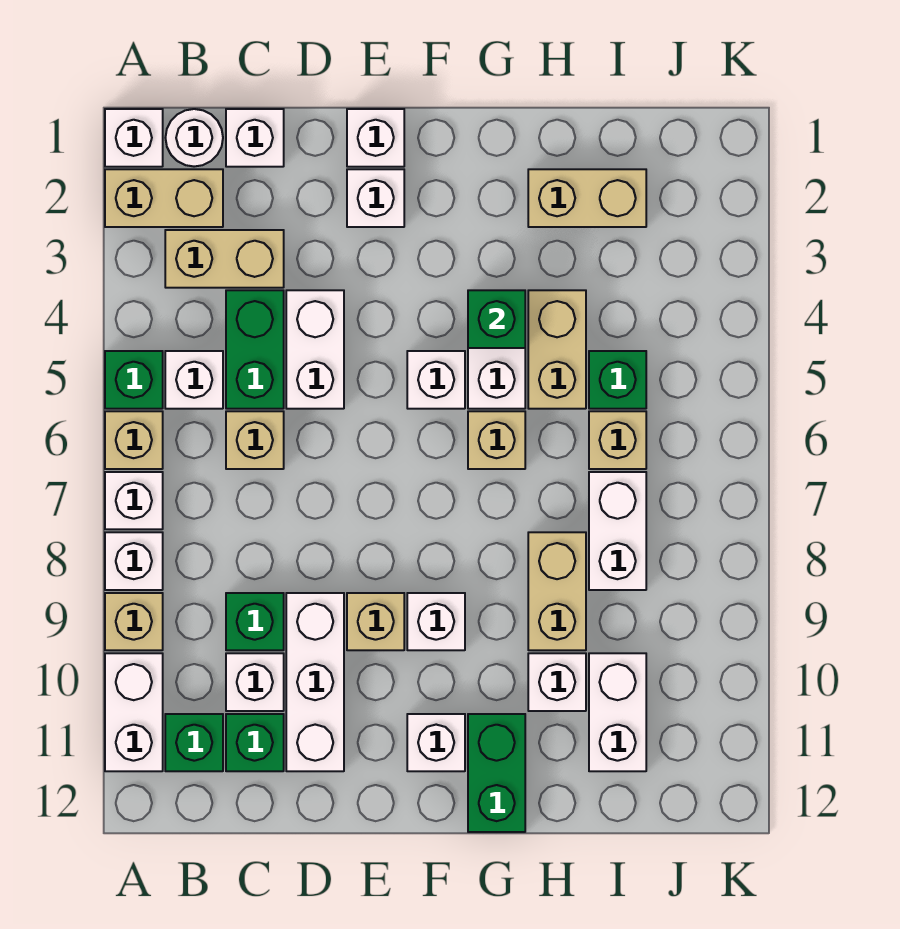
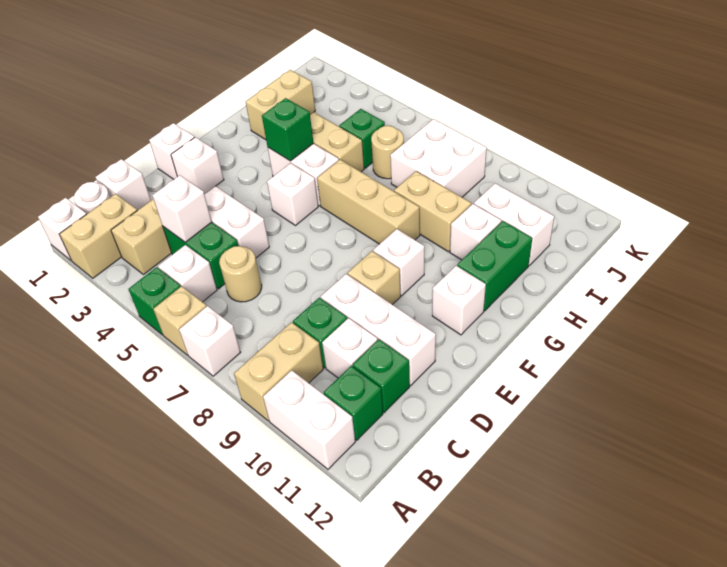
white 1x1 brick [105,532,163,590] -> white 1x1 brick moved to [152,175,212,242]
tan 1x1 brick [105,593,163,650] -> tan 1x2 brick [234,322,323,421]
tan 1x1 brick [226,411,284,469] -> tan 1x1 round brick [219,246,262,302]
tan 1x1 brick [468,411,525,469] -> tan 1x3 brick [317,160,420,244]
green 1x2 brick [468,714,525,832] -> green 1x2 brick turned to [457,221,532,311]
tan 1x1 brick [589,411,646,469] -> tan 1x1 round brick [371,126,404,179]
white 1x2 brick [589,472,646,590] -> white 2x2 brick [390,119,487,197]

